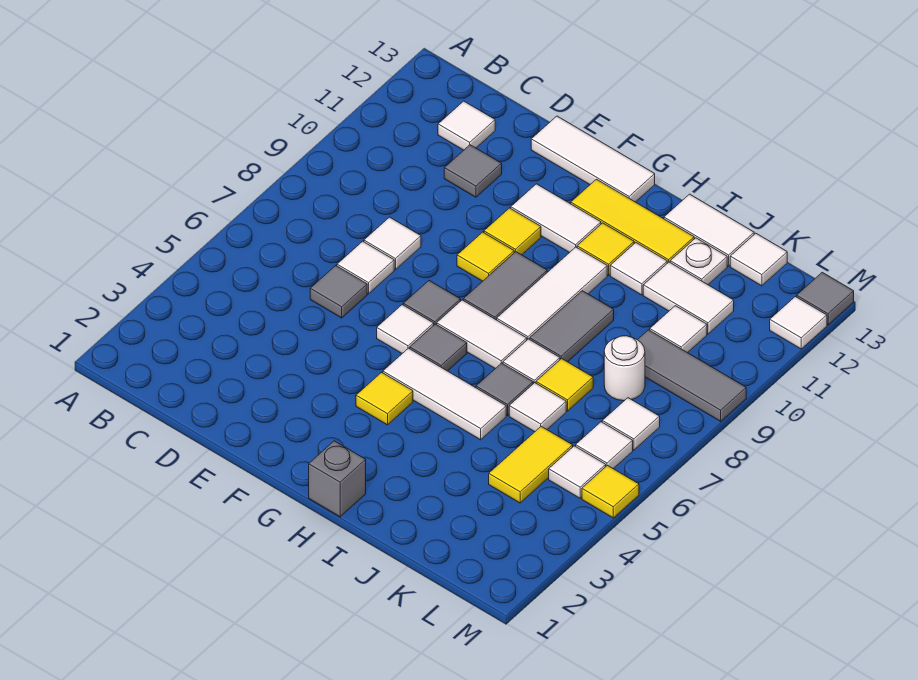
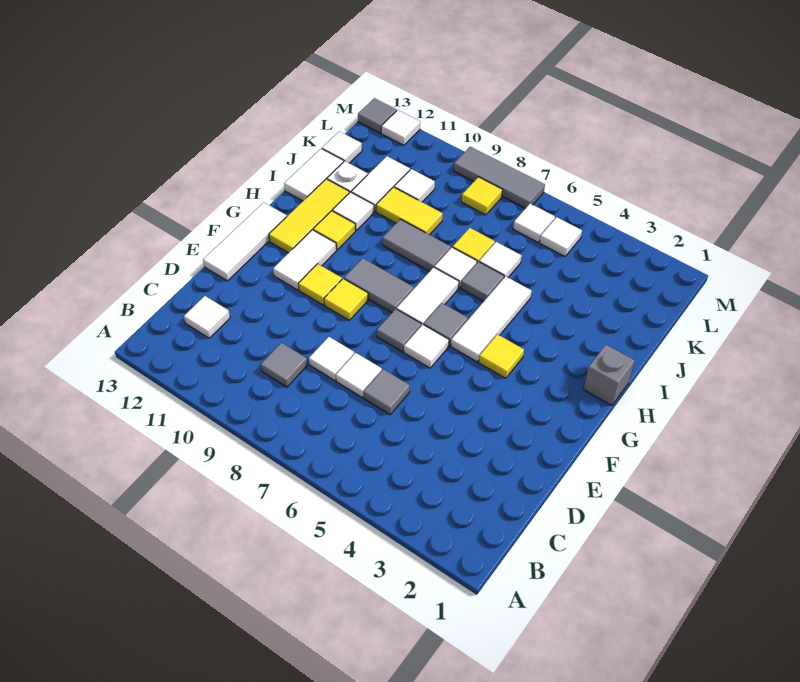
grey 1x1 tile [444,145,502,197] -> grey 1x1 tile moved to [261,343,307,387]
white 1x3 tile [497,247,607,340] -> none
yellow 1x2 tile [489,426,573,503] -> yellow 1x2 tile moved to [376,187,443,235]
white 1x1 round brick [604,336,645,401] -> none
grey 1x3 tile [638,330,746,421] -> grey 1x3 tile turned to [454,147,545,208]
white 1x1 tile [602,398,660,450] -> none
yellow 1x1 tile [582,466,639,518] -> yellow 1x1 tile moved to [462,177,503,215]

